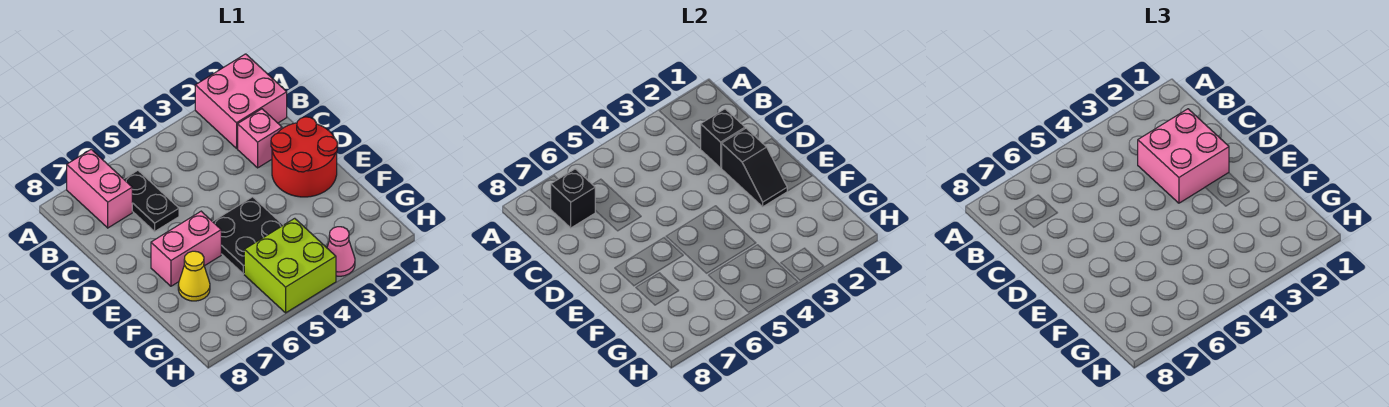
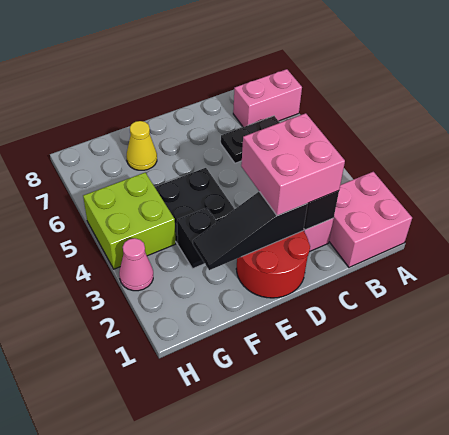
black 1x1 brick [551,169,595,228] -> black 1x1 brick moved to [177,208,217,268]
black 1x2 slope [722,128,787,207] -> black 1x3 slope [193,192,308,270]
pink 1x2 brick [151,211,221,286] -> none

